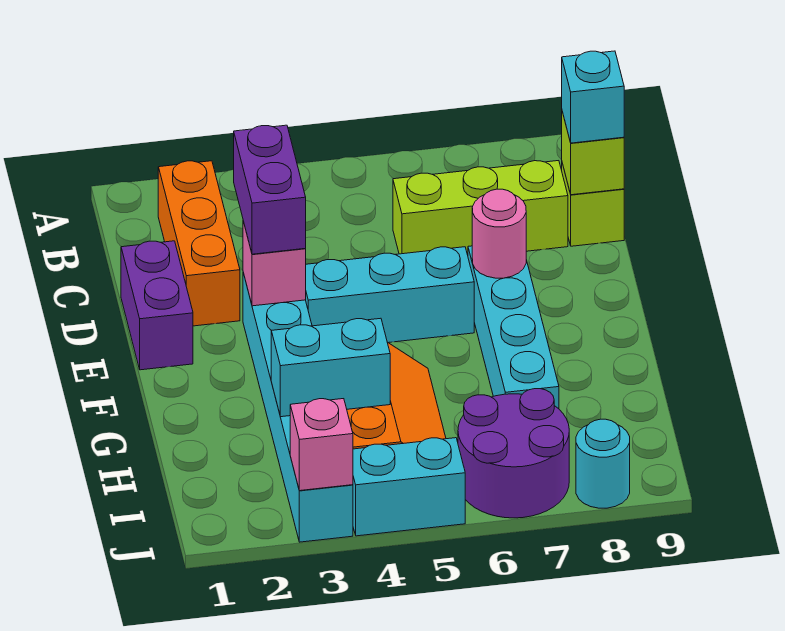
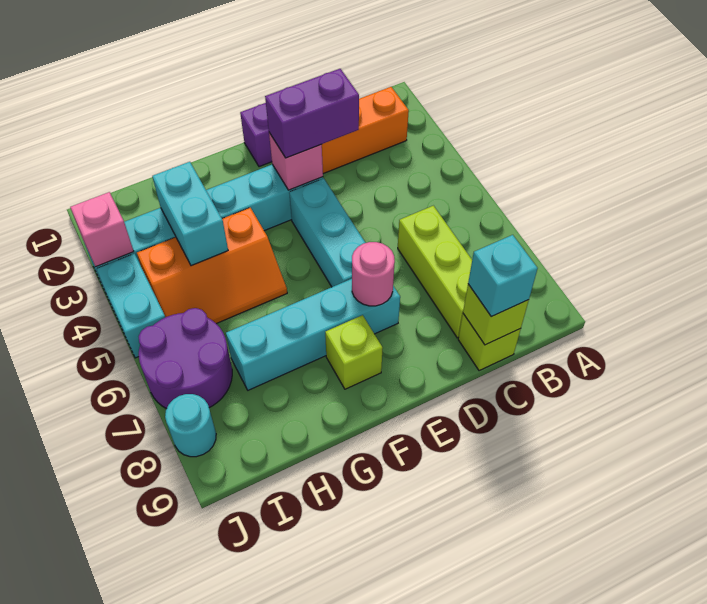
none -> lime 1x1 brick [325,315,383,389]

